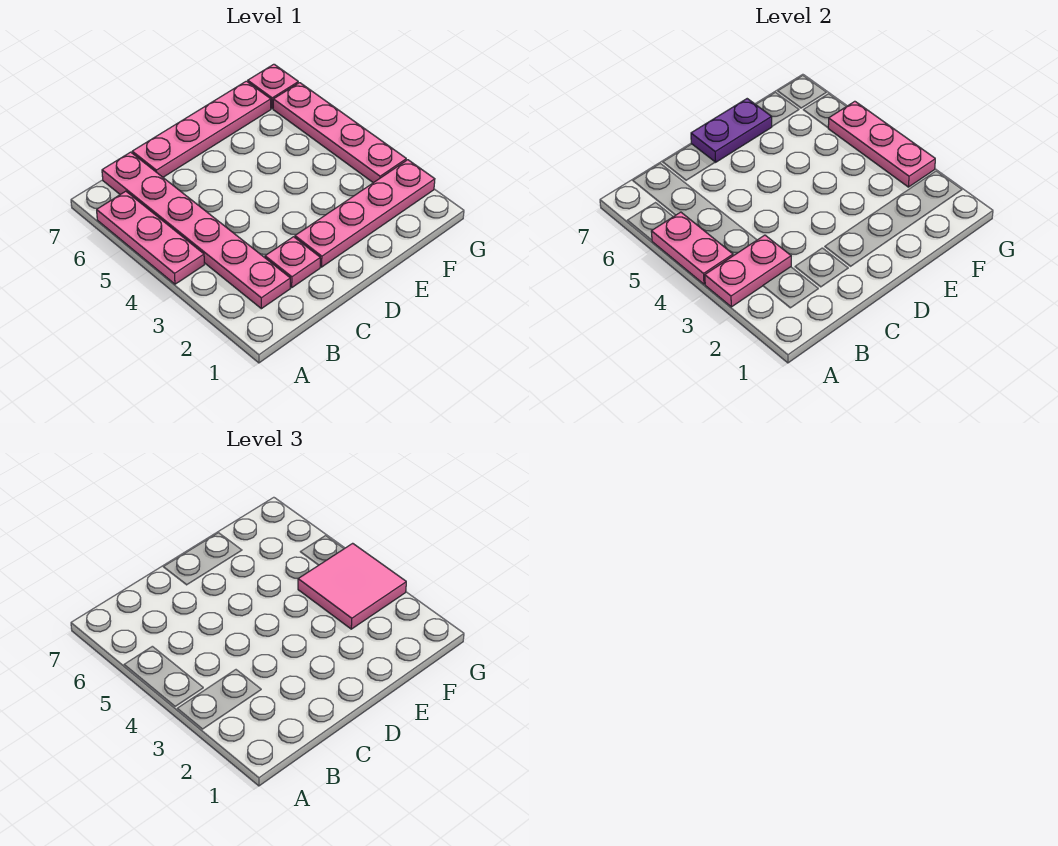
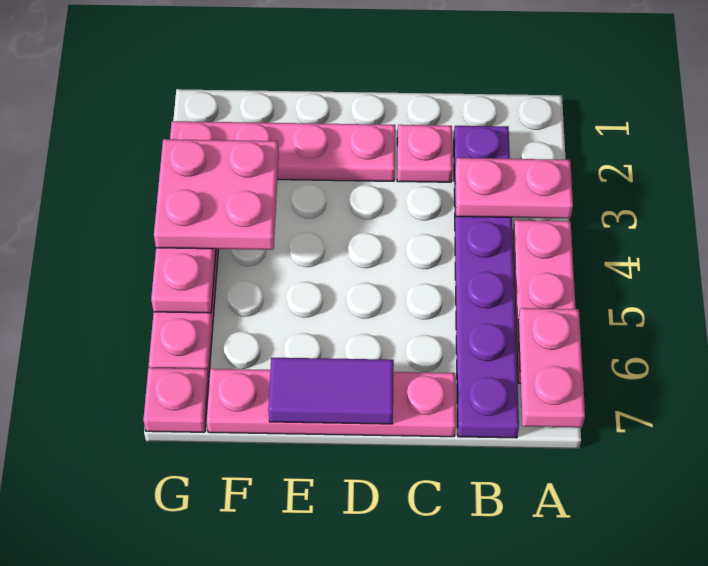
pink 1x2 plate [651,212,733,284] -> pink 1x2 plate moved to [518,308,585,427]
pink 1x6 plate [102,152,290,309] -> purple 1x6 plate [454,126,519,438]
purple 1x2 plate [691,99,772,162] -> purple 1x2 tile [268,358,394,424]
pink 2x2 tile [298,543,406,629] -> pink 2x2 plate [154,139,279,250]

